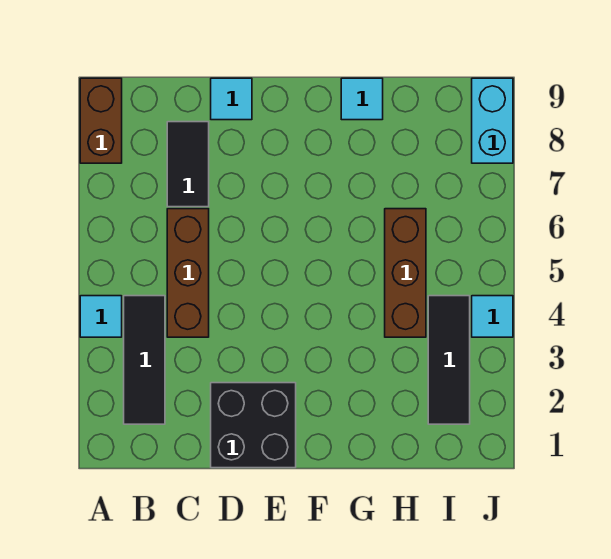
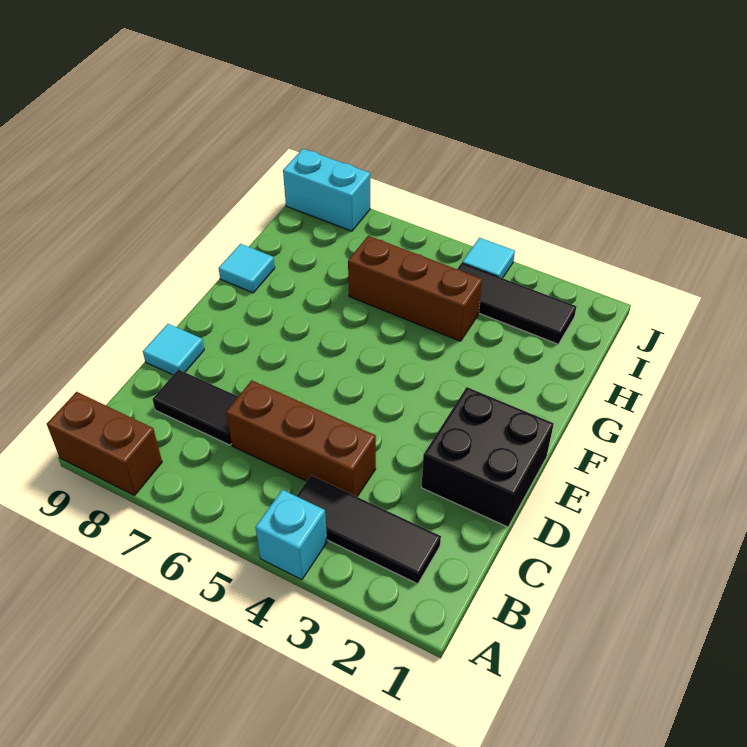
cyan 1x1 tile [80,296,122,337] -> cyan 1x1 brick [255,490,327,580]

